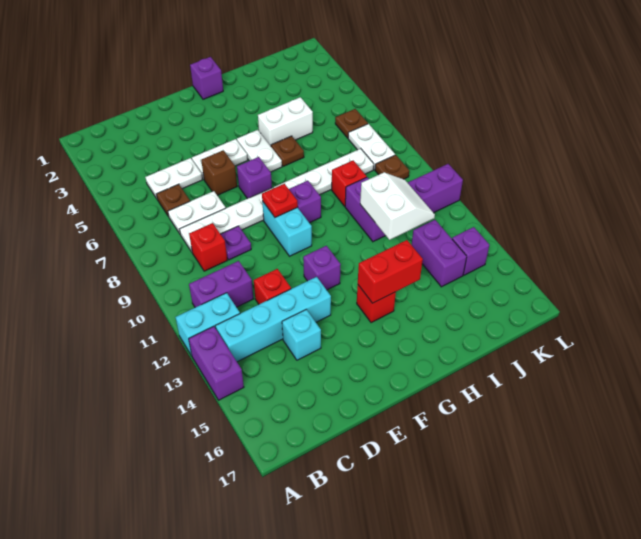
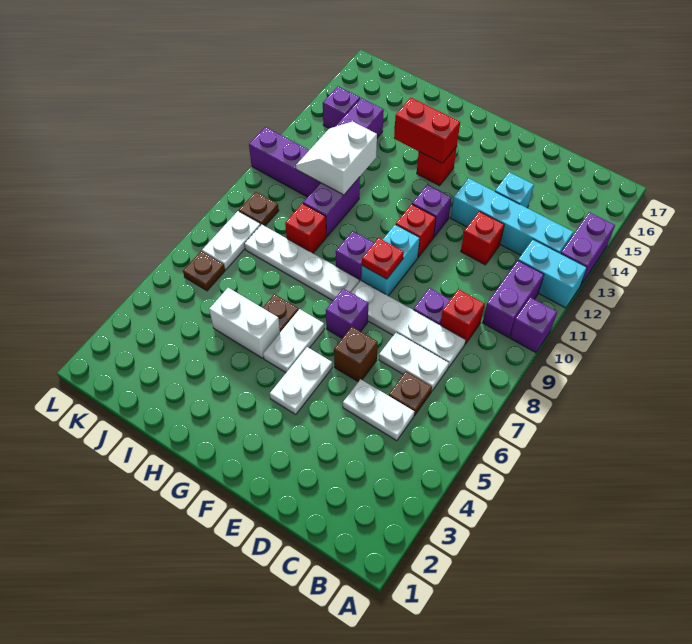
purple 1x2 brick [189,261,253,307] -> purple 1x2 brick turned to [483,261,544,337]
white 1x2 plate [192,139,248,179] -> white 1x2 plate turned to [270,347,332,414]
none -> red 1x1 brick [396,204,436,257]
purple 1x1 brick [190,57,223,99] -> purple 1x1 brick moved to [510,297,557,352]

